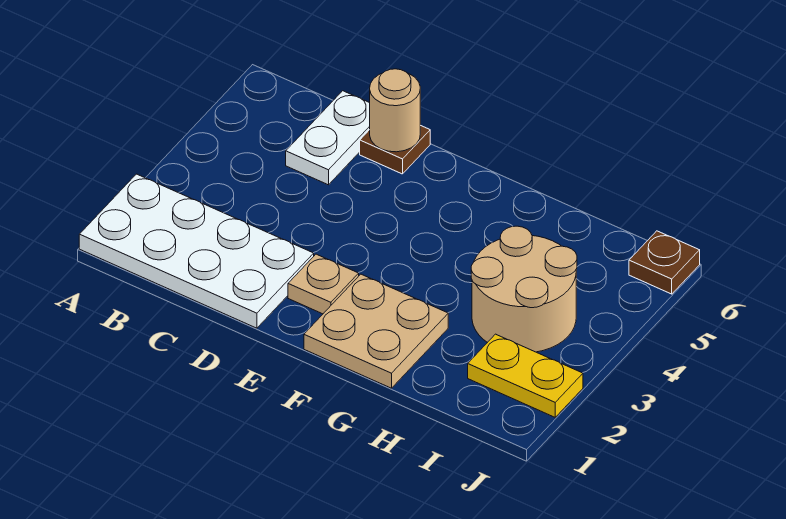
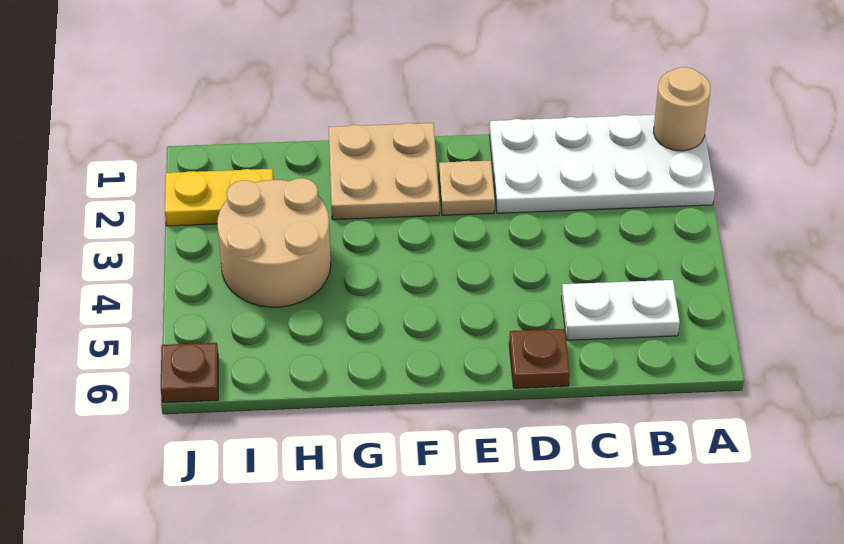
white 1x2 plate [286,91,370,185] -> white 1x2 plate turned to [562,280,680,340]
tan 1x1 round brick [370,69,420,152] -> tan 1x1 round brick moved to [653,67,711,151]

